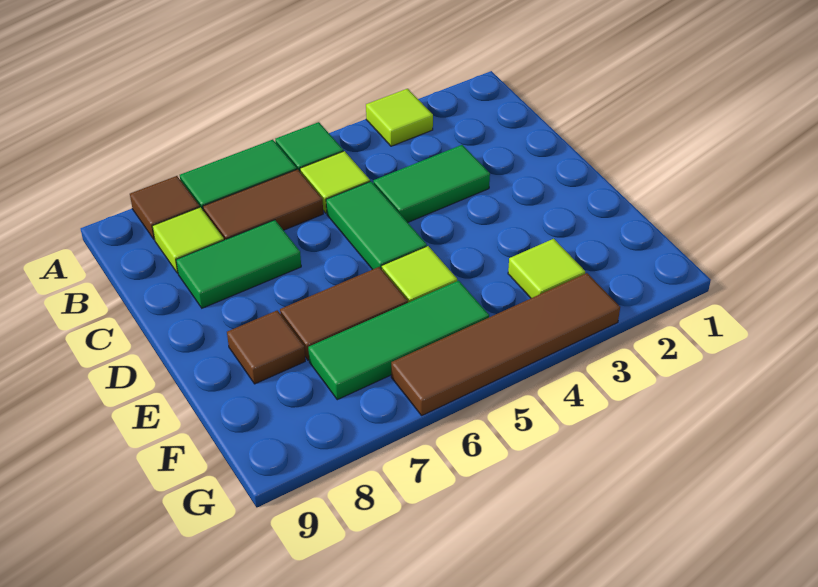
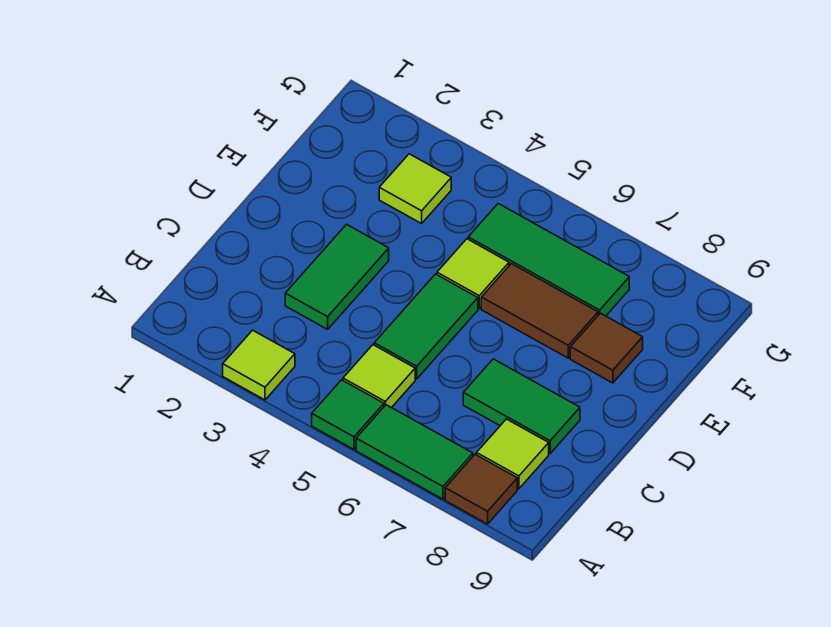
brown 1x2 tile [203,169,323,240] -> none
green 1x2 tile [373,145,490,222] -> green 1x2 tile turned to [285,224,389,329]
brown 1x4 tile [391,273,620,415] -> none

